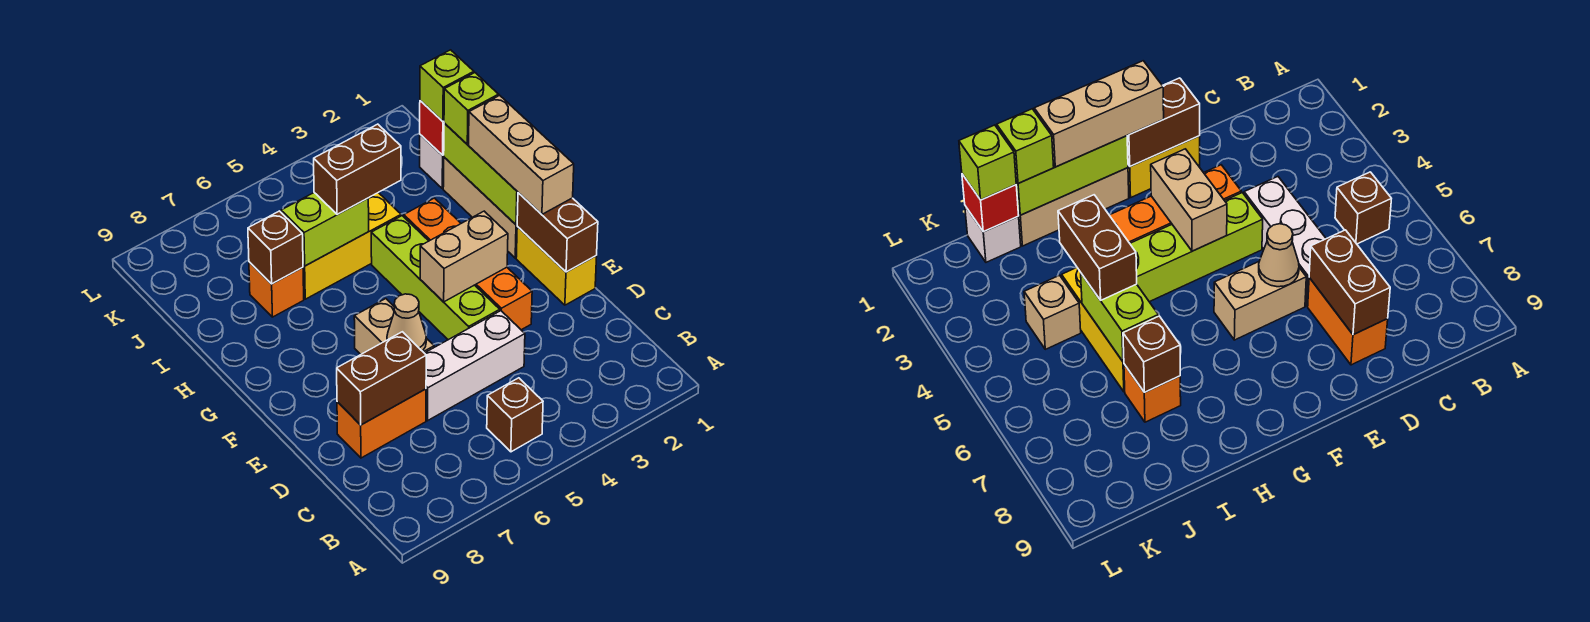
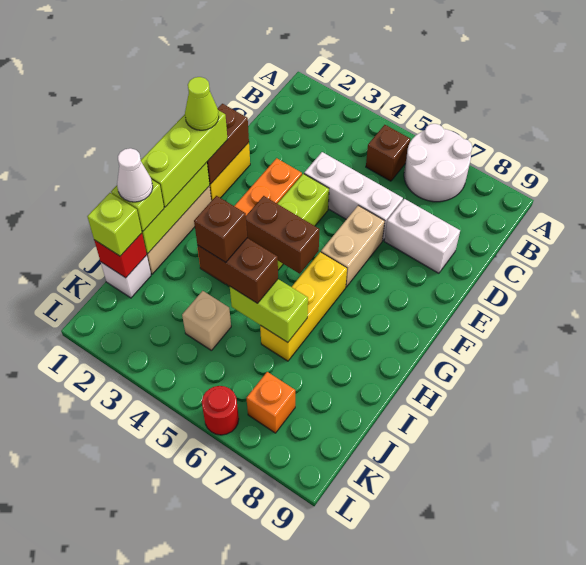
none -> white 2x2 round brick [404,124,472,202]
orange 1x2 brick [337,389,426,458] -> white 1x2 brick [384,199,460,273]
brown 1x2 brick [337,332,426,425] -> brown 1x2 brick moved to [246,196,320,274]
tan 1x1 cone [387,294,426,351] -> none
tan 1x3 brick [469,95,574,214] -> lime 1x3 brick [141,110,228,207]
none -> lime 1x1 cone [185,77,219,130]
tan 1x2 brick [420,211,508,302] -> none
none -> white 1x1 cone [117,148,153,202]
yellow 1x3 brick [303,193,401,299] -> yellow 1x3 brick turned to [260,252,347,361]
orange 1x1 brick [249,262,304,317] -> orange 1x1 brick moved to [247,372,295,433]
brown 1x1 brick [248,211,303,284] -> brown 1x1 brick moved to [194,196,247,262]
none -> red 1x1 round brick [202,386,239,435]

